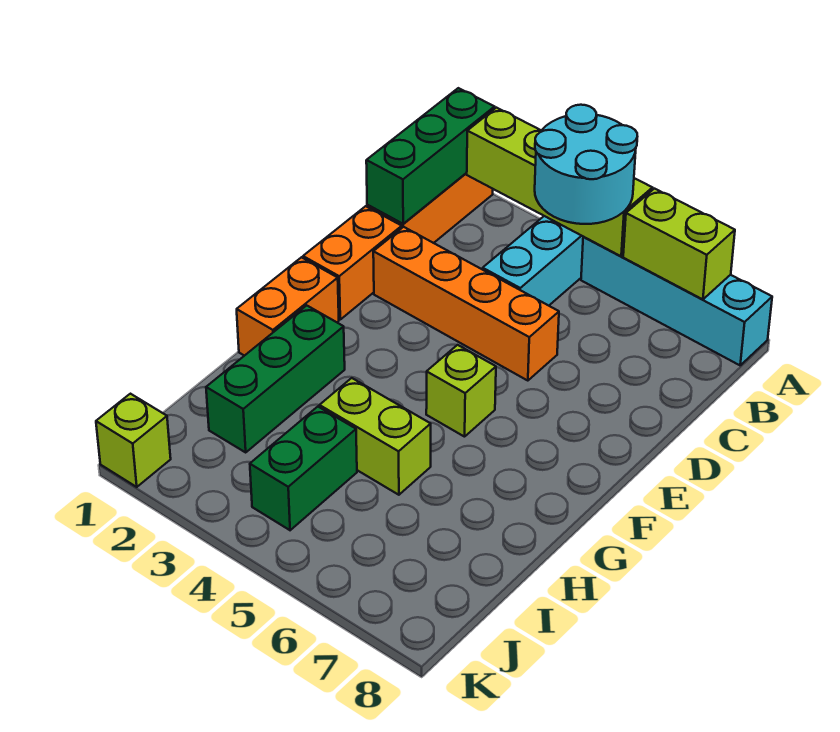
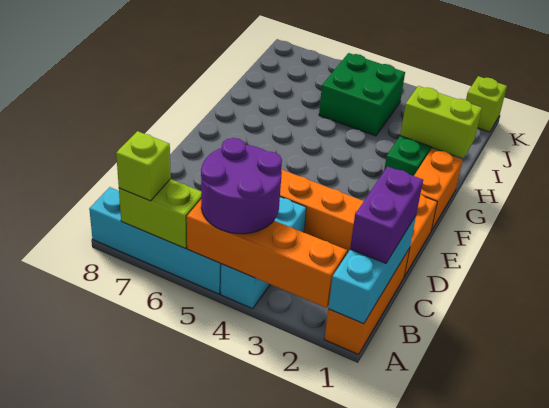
green 1x3 brick [366,88,495,224] -> cyan 1x3 brick [328,216,416,324]
lime 1x4 brick [467,108,652,256] -> orange 1x4 brick [187,200,347,308]
cyan 2x2 round brick [535,105,638,224] -> purple 2x2 round brick [201,138,282,234]
none -> purple 1x2 brick [350,167,423,263]
lime 1x1 brick [426,345,496,437] -> lime 1x1 brick moved to [116,131,171,201]
lime 1x2 brick [319,378,431,495] -> lime 1x2 brick moved to [400,86,482,158]
green 1x2 brick [250,407,357,530] -> green 2x2 brick [319,53,405,136]

